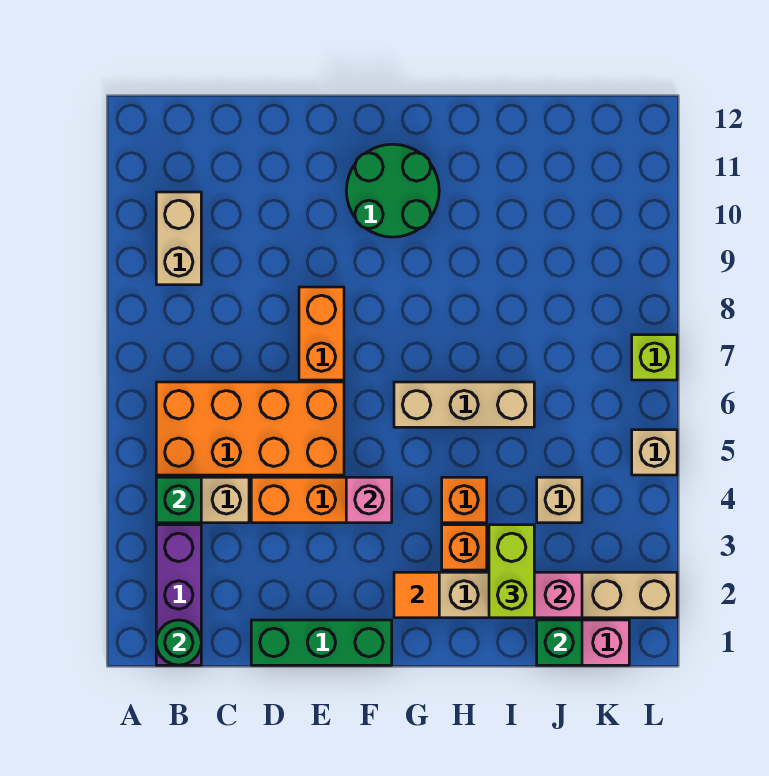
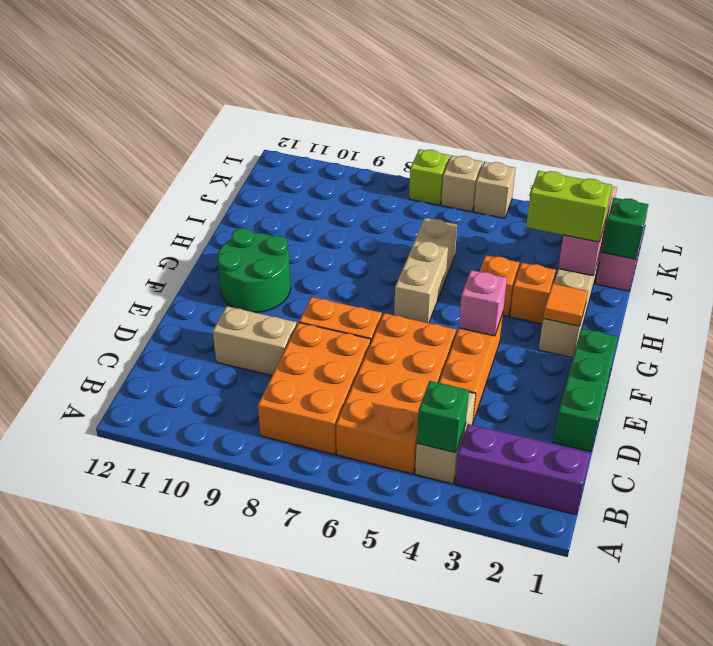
green 1x1 round brick [156,620,201,665] -> none
none -> orange 2x3 brick [258,323,371,455]
tan 1x2 brick [156,192,201,285] -> tan 1x2 brick moved to [213,306,297,375]
tan 1x1 brick [537,477,582,523] -> tan 1x1 brick moved to [441,156,482,212]

